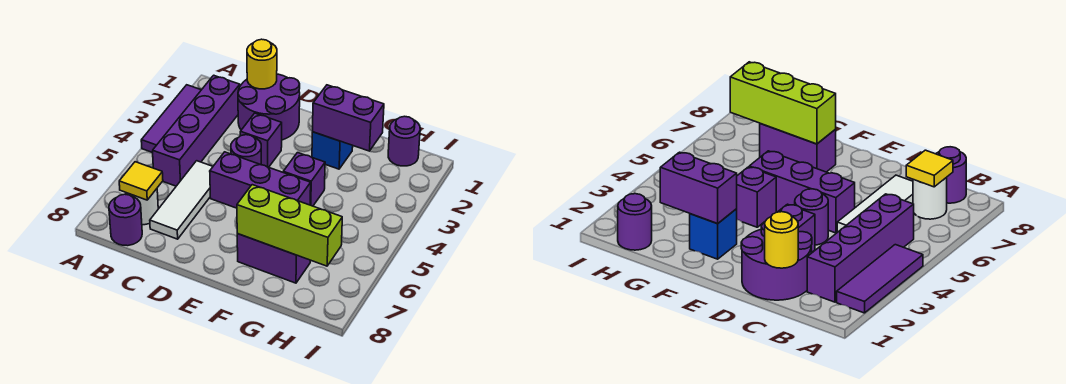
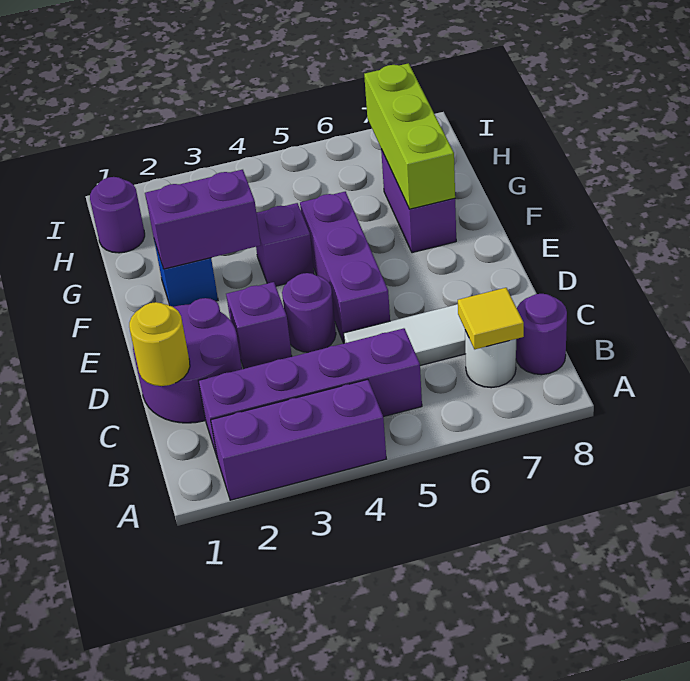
purple 1x3 tile [141,85,201,153] -> purple 1x3 brick [211,379,386,500]
purple 1x2 brick [313,85,384,151] -> purple 1x2 brick turned to [145,170,261,269]

